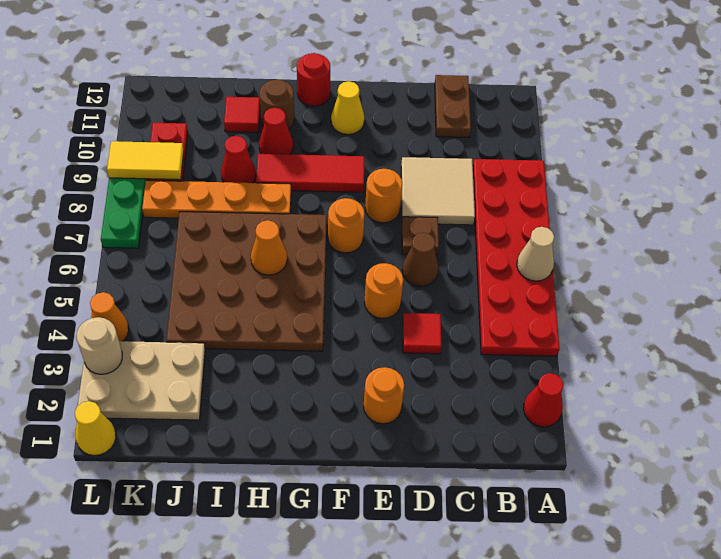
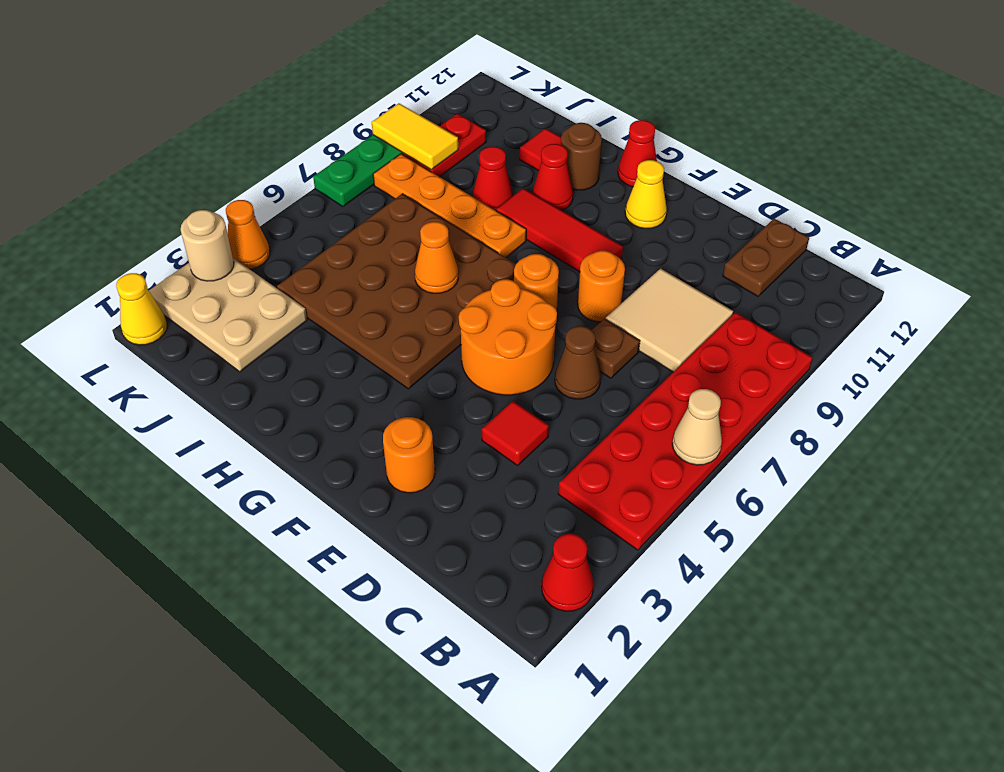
orange 1x1 round brick [364,263,403,319] -> orange 2x2 round brick [459,279,557,395]
red 1x1 round brick [297,53,330,106] -> red 1x1 cone [618,120,657,187]

